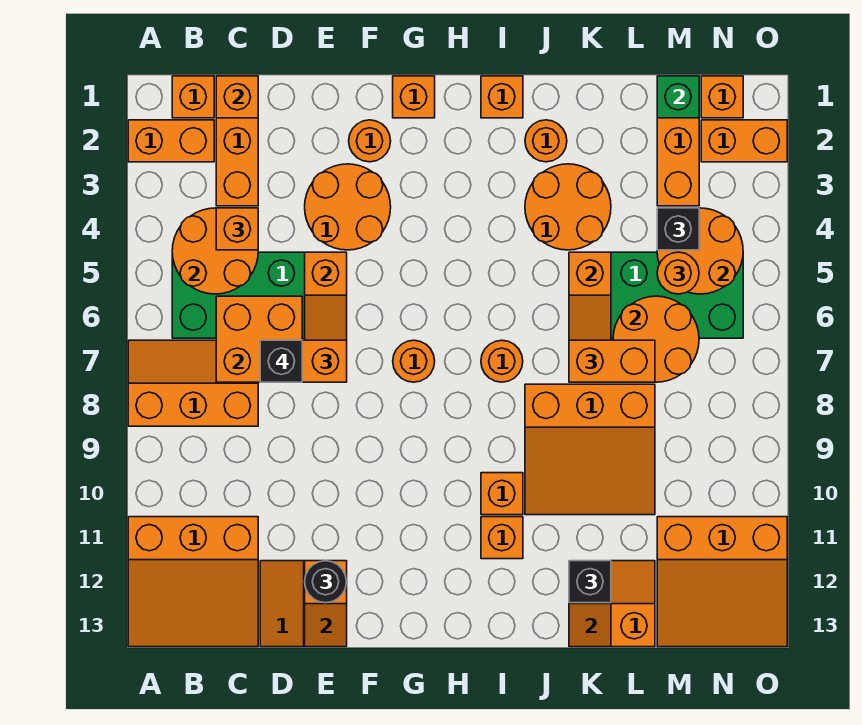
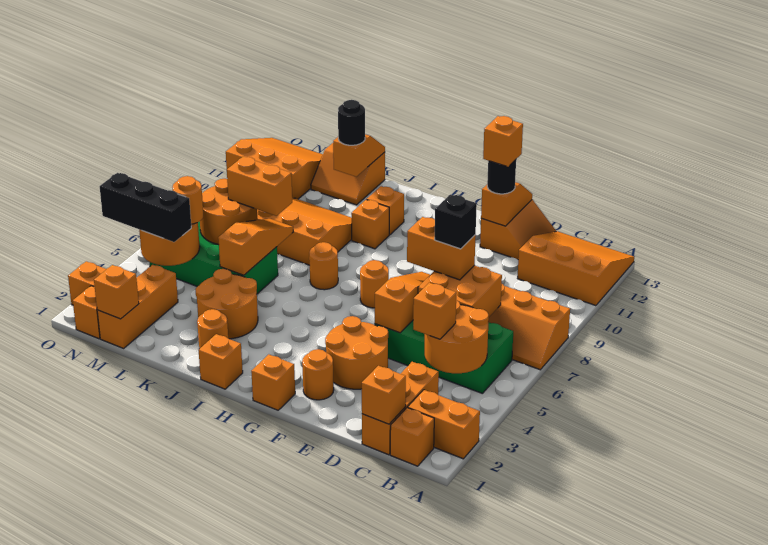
none -> orange 1x1 brick [483,116,523,167]
black 1x1 brick [569,561,611,603] -> black 1x1 round brick [338,100,365,145]
green 1x1 brick [657,76,699,118] -> orange 1x1 brick [94,265,139,319]
black 1x1 brick [657,208,699,250] -> black 1x3 brick [100,173,191,242]

